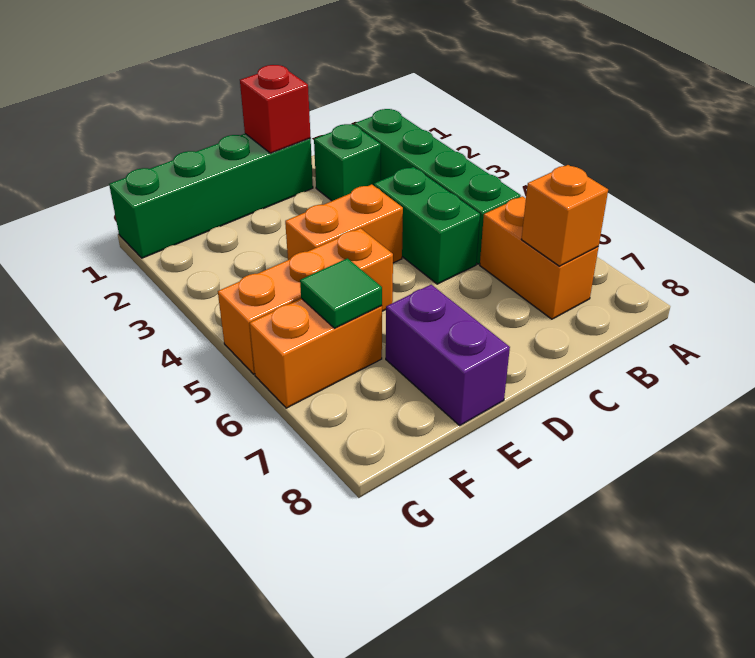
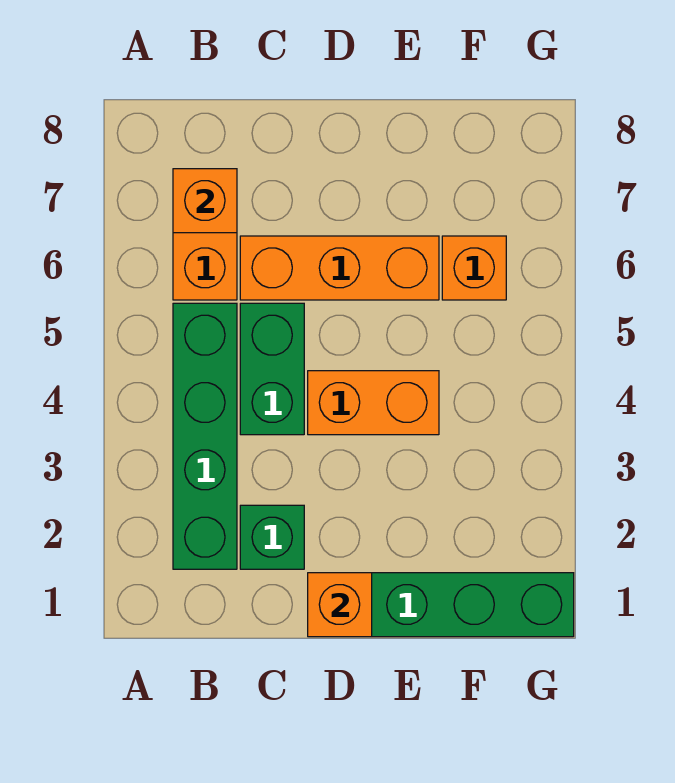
red 1x1 brick [240,65,311,153] -> orange 1x1 brick [308,573,372,637]
orange 1x3 brick [218,228,393,374] -> orange 1x3 brick moved to [240,236,439,300]
purple 1x2 brick [386,285,510,425] -> none
orange 1x2 brick [250,299,382,408] -> orange 1x1 brick [442,236,506,300]
green 1x1 tile [300,258,382,328] -> none

